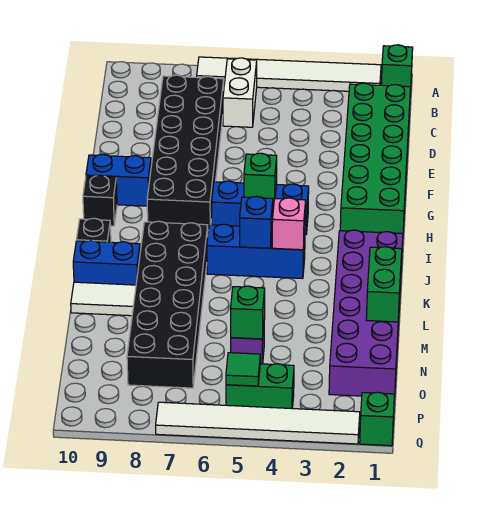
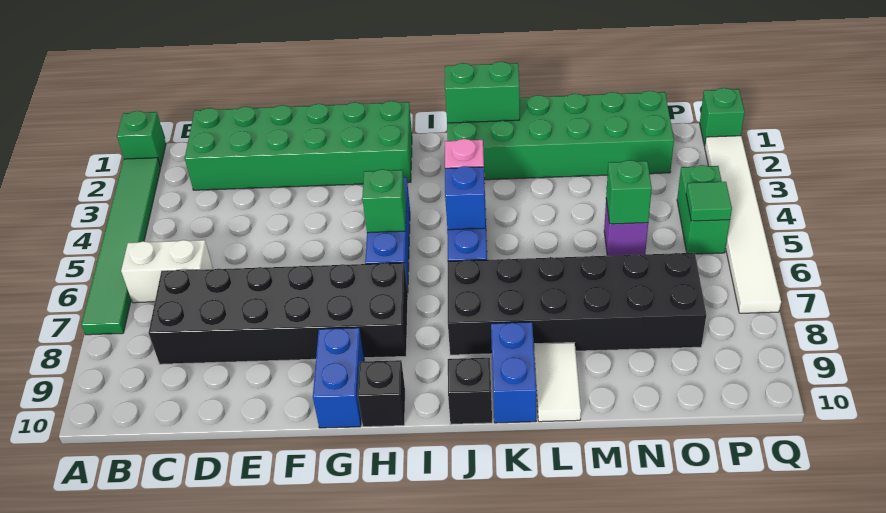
white 1x6 tile [197,57,381,91] -> green 1x6 tile [81,158,161,335]
purple 2x6 brick [329,230,403,397] -> green 2x6 brick [447,91,674,180]
green 1x2 brick [366,247,402,322] -> green 1x2 brick moved to [445,62,520,123]

